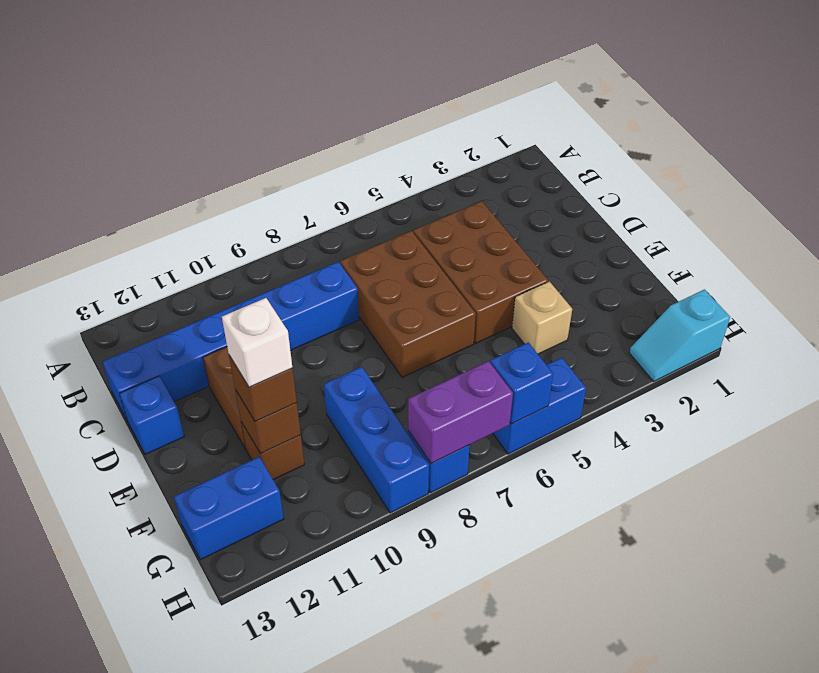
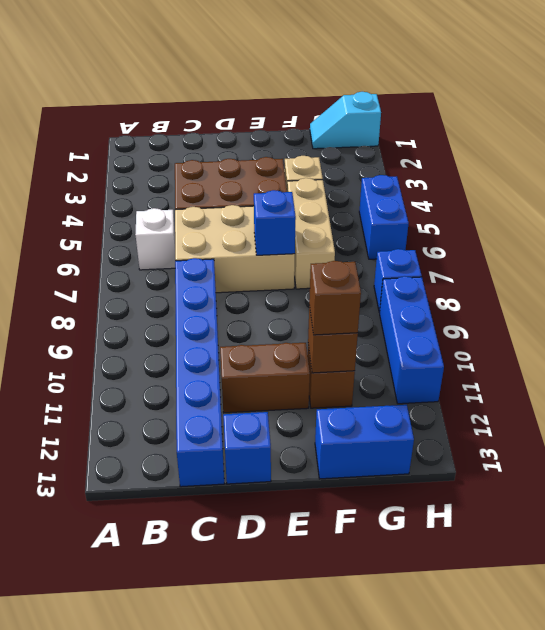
brown 2x3 brick [340,231,476,377] -> tan 2x3 brick [175,205,295,293]
none -> tan 1x3 brick [287,178,335,289]
blue 1x3 brick [324,367,429,513] -> blue 1x3 brick turned to [379,276,444,404]
white 1x1 brick [222,298,292,387] -> white 1x1 brick moved to [135,208,175,270]
blue 1x2 brick [174,457,284,560] -> blue 1x2 brick turned to [315,405,414,479]
cyan 1x2 slope [629,289,730,381] -> cyan 1x2 slope turned to [310,92,381,149]
blue 1x1 brick [490,342,553,424] -> blue 1x1 brick moved to [254,190,296,255]
purple 1x2 brick [408,361,513,463] -> none

